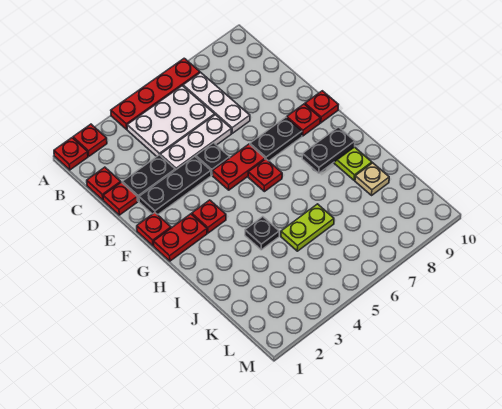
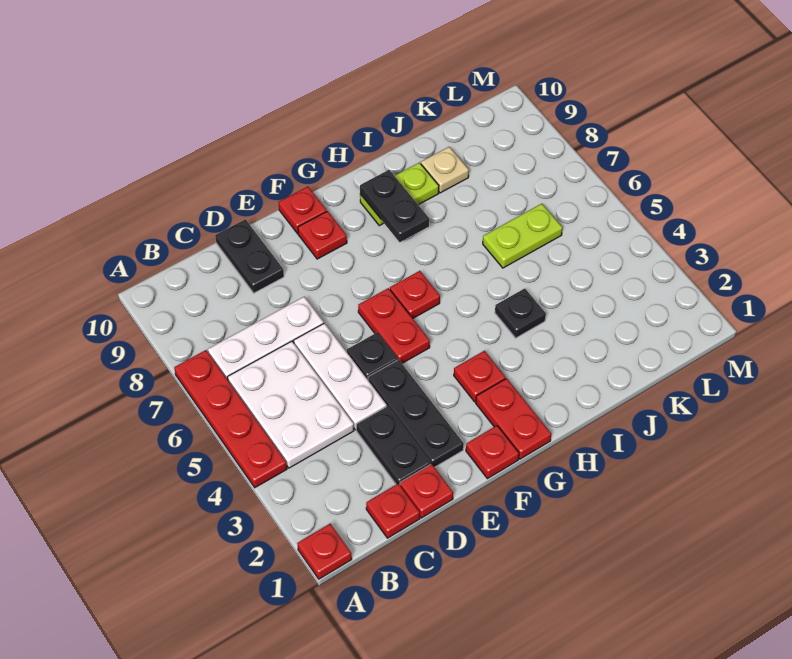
red 1x1 plate [73,124,107,156] -> none
black 1x2 plate [250,117,302,161] -> black 1x2 plate moved to [215,219,284,293]
lime 1x2 plate [281,204,334,251] -> lime 1x2 plate turned to [483,204,563,268]

